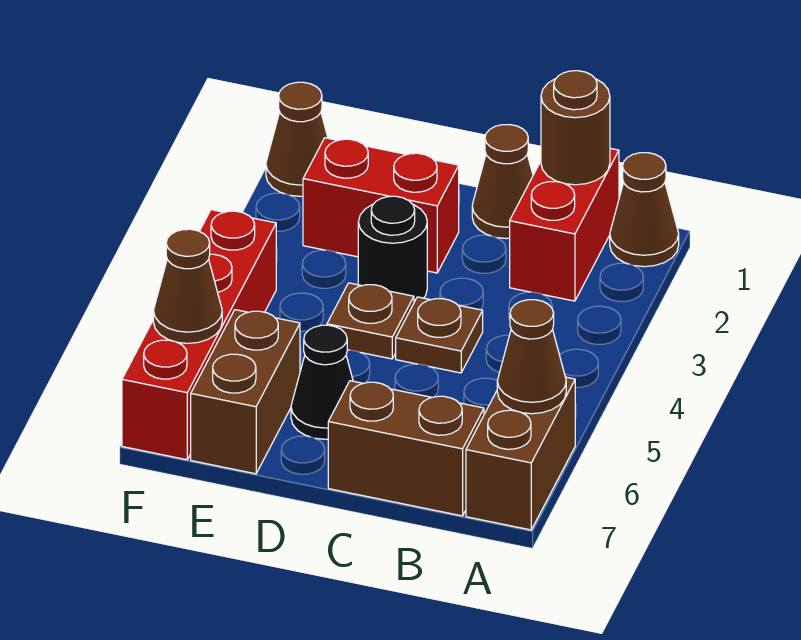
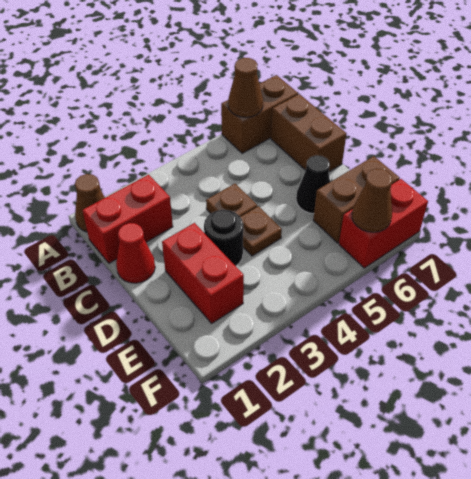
brown 1x1 round brick [541,71,610,185] -> none
brown 1x1 cone [472,125,533,239] -> red 1x1 cone [116,223,155,283]
brown 1x1 cone [266,82,328,196] -> none
red 1x4 brick [122,210,276,460] -> red 1x2 brick [339,179,428,268]

